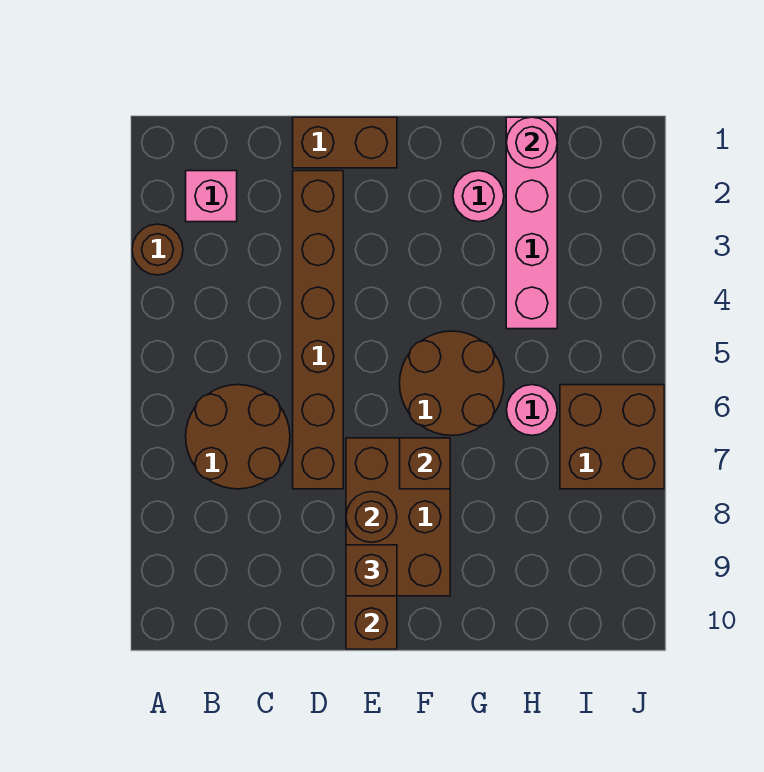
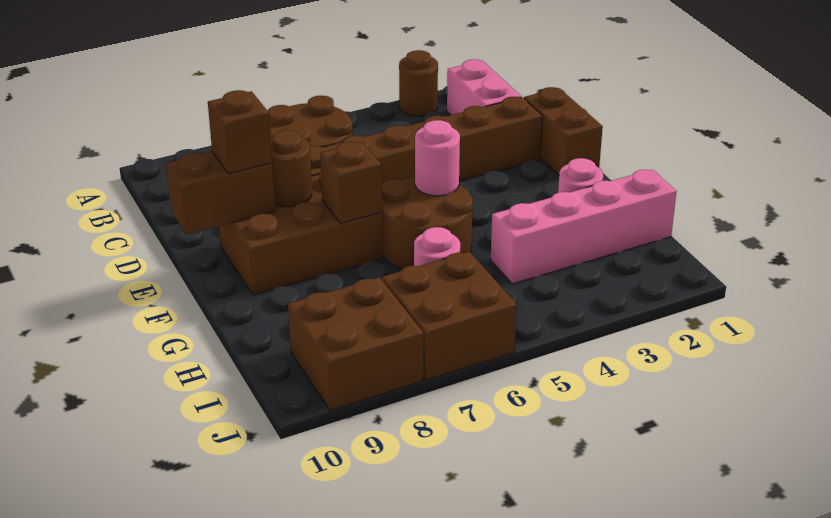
pink 1x1 brick [186,171,237,222] -> pink 1x2 brick [447,59,521,115]
pink 1x1 round brick [506,117,557,168] -> pink 1x1 round brick moved to [415,120,460,196]
none -> brown 2x2 brick [288,277,424,410]

